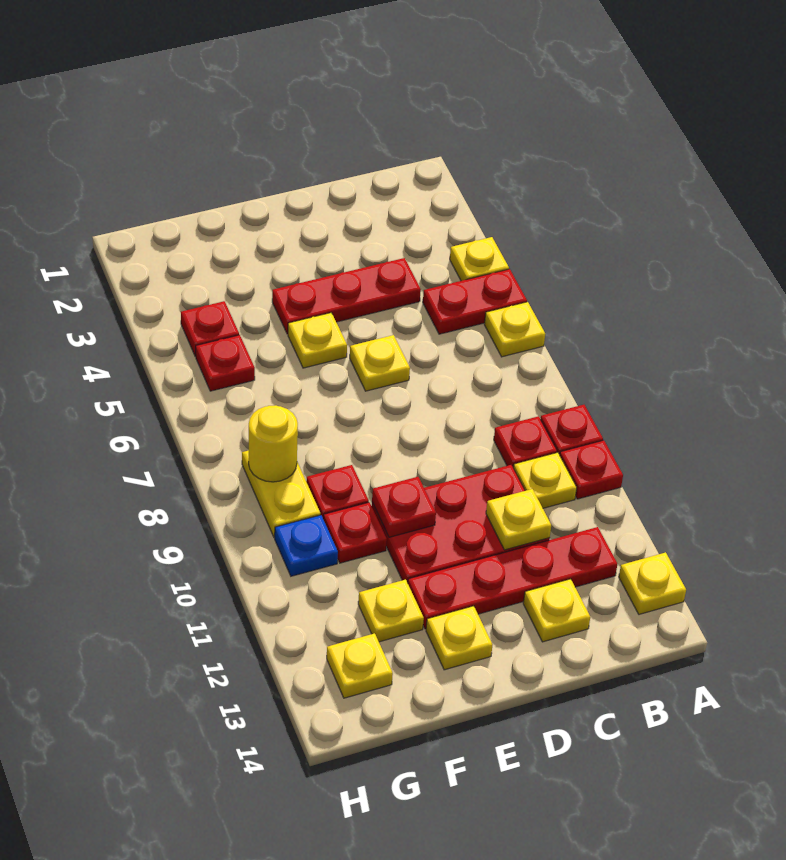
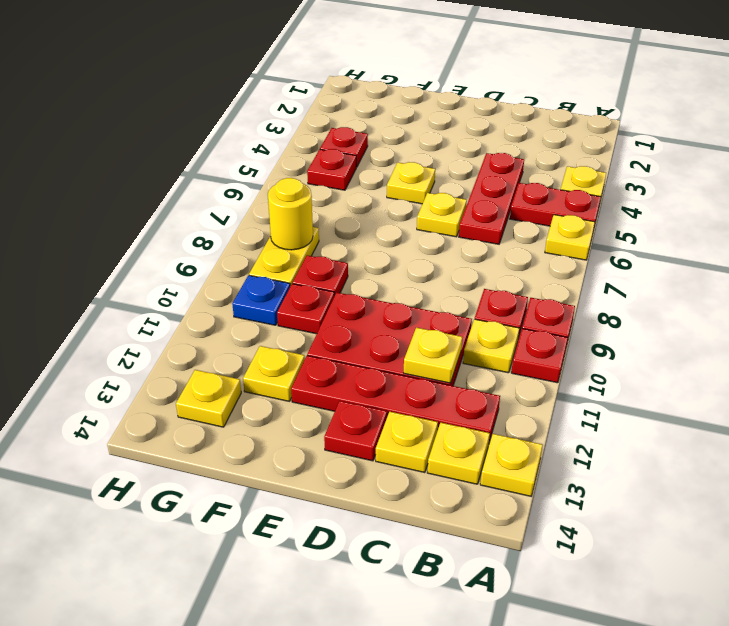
red 1x3 plate [272,258,421,334] -> red 1x3 plate turned to [459,153,524,244]
red 1x1 plate [372,477,436,537] -> red 1x1 plate moved to [324,401,387,461]
yellow 1x1 plate [426,606,492,670] -> yellow 1x1 plate moved to [427,423,490,484]

